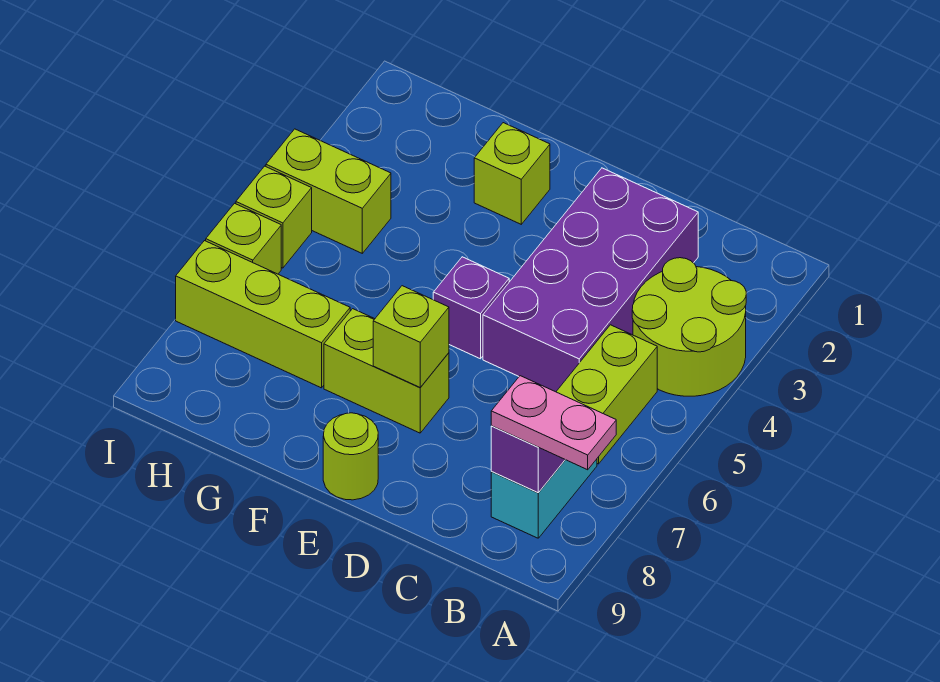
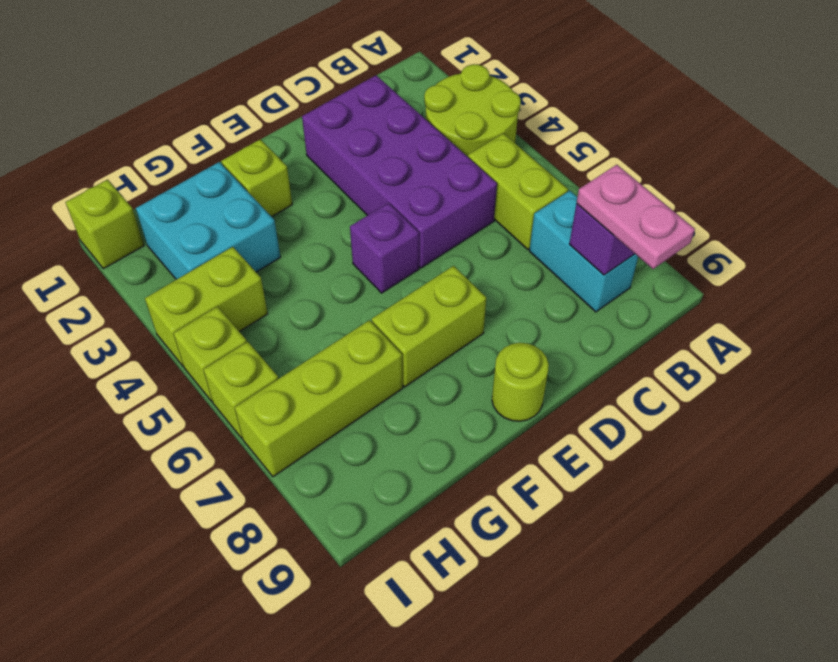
pink 1x2 plate [491,376,616,470] -> pink 1x2 plate turned to [577,165,695,269]
lime 1x1 brick [373,286,449,387] -> lime 1x1 brick moved to [66,180,144,269]
none -> cyan 2x2 brick [136,162,280,280]

